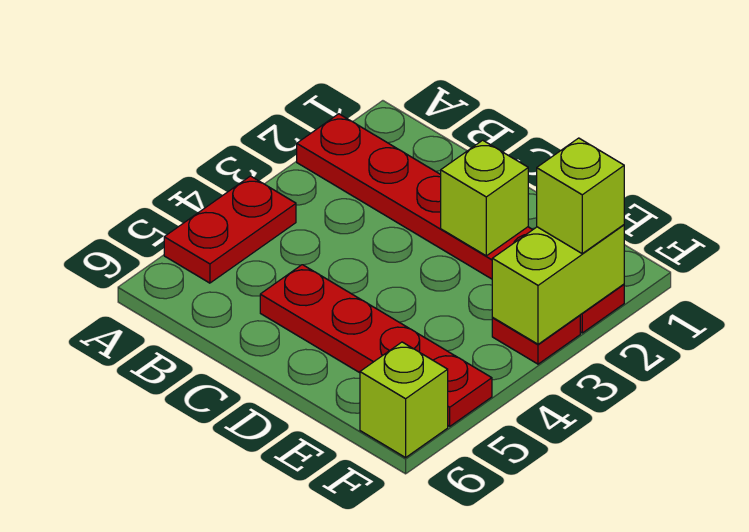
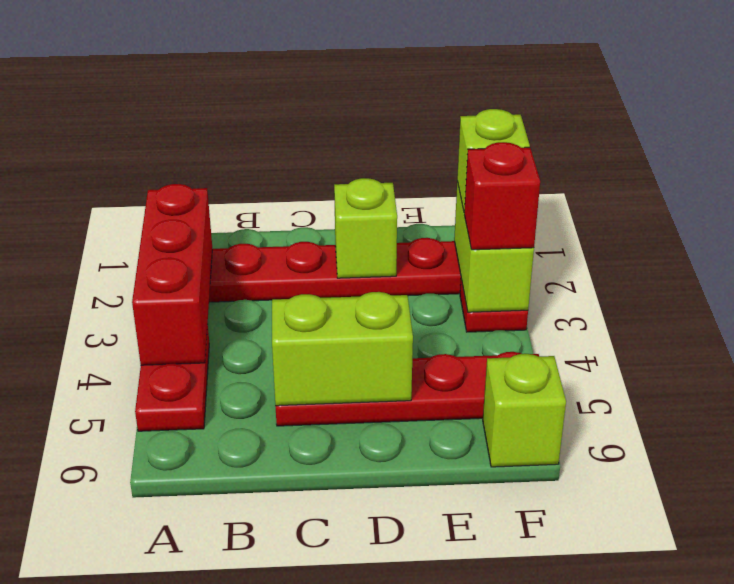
none -> red 1x3 brick [132,184,212,365]
none -> lime 1x2 brick [272,292,413,406]
none -> red 1x1 brick [464,142,540,250]

